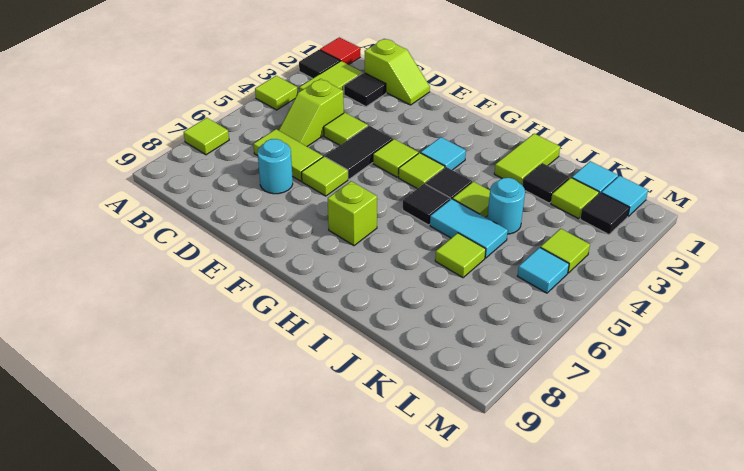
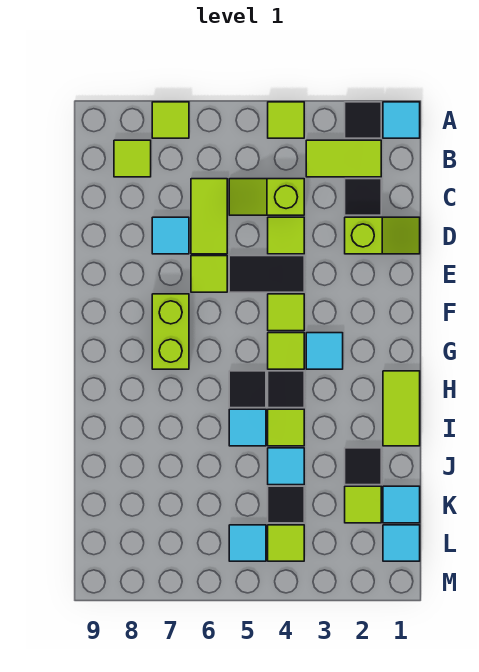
red 1x1 tile [320,37,360,65] -> cyan 1x1 tile [383,102,420,138]
lime 1x2 slope [365,39,430,105] -> lime 1x2 slope turned to [345,217,420,254]
cyan 1x1 round brick [258,139,293,194] -> cyan 1x1 tile [152,217,189,254]
lime 1x1 brick [328,181,377,246] -> lime 1x2 brick [152,294,189,369]
lime 1x2 tile [494,134,560,185] -> lime 1x2 tile turned to [383,371,420,446]
cyan 1x2 tile [430,199,508,258] -> cyan 1x1 tile [229,409,266,446]
cyan 1x1 round brick [487,178,525,234] -> cyan 1x1 tile [268,448,304,485]
lime 1x1 tile [435,233,486,278] -> lime 1x1 tile moved to [114,140,151,177]
black 1x1 tile [580,193,629,235] -> black 1x1 tile moved to [268,486,304,523]

